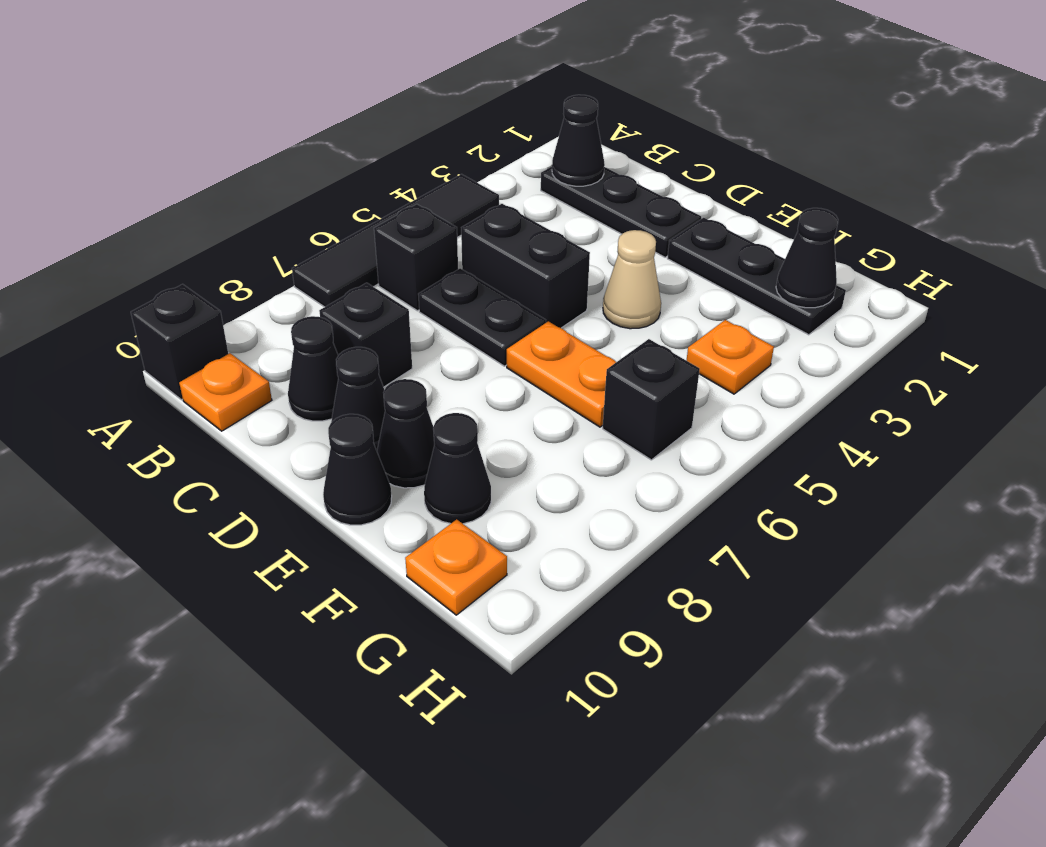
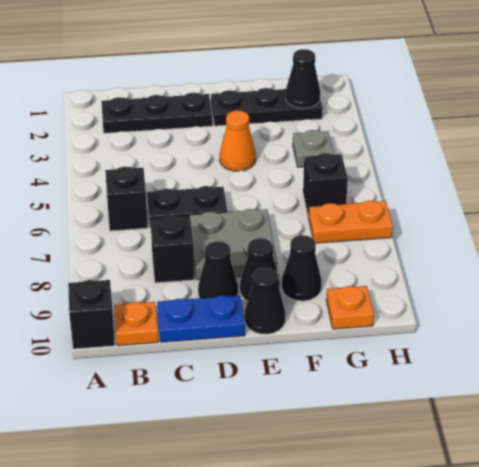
black 1x4 tile [292,174,499,307] -> none
black 1x1 cone [552,95,605,186] -> none
black 1x2 brick [461,204,590,328] -> none
black 1x1 cone [288,316,338,421] -> none
none -> blue 1x2 plate [157,295,245,342]
none -> grey 2x2 plate [189,209,277,280]
tan 1x1 cone [603,230,661,329] -> orange 1x1 cone [220,110,256,171]
orange 1x2 plate [507,321,616,427] -> orange 1x2 plate moved to [309,201,393,243]
orange 1x1 plate [686,320,774,394] -> grey 1x1 plate [293,130,334,167]

